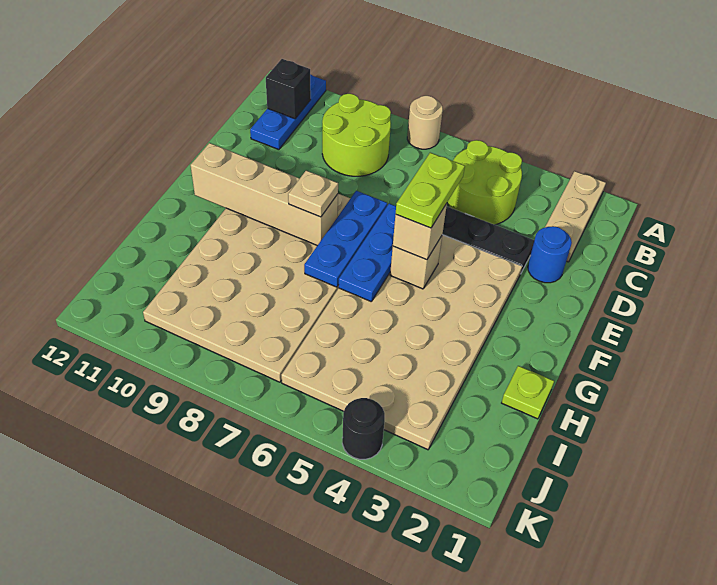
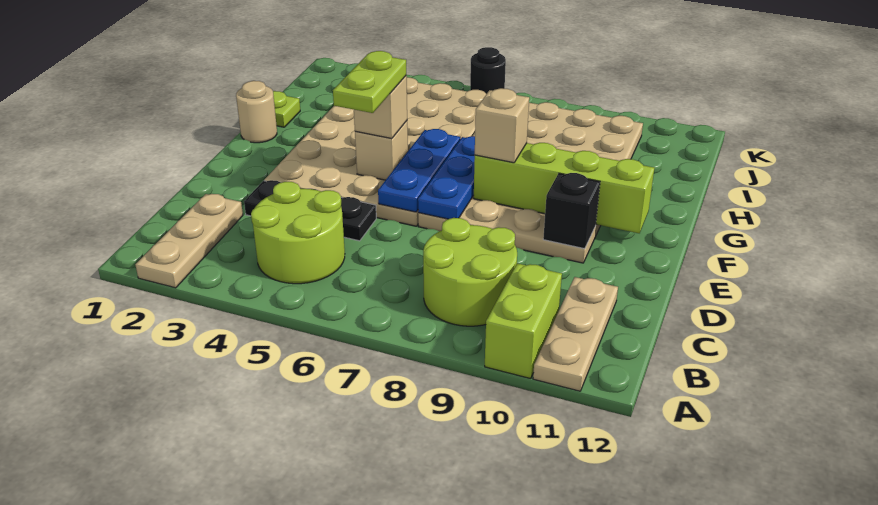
tan 1x1 round brick [407,96,443,149] -> tan 1x1 round brick moved to [236,81,277,143]
none -> lime 1x2 brick [485,263,562,379]
blue 1x3 plate [250,74,326,150] -> tan 1x3 plate [533,277,618,391]
black 1x1 brick [266,59,311,119] -> black 1x1 brick moved to [543,173,600,249]
blue 1x1 round brick [528,226,572,283] -> none
tan 1x4 brick [191,143,338,246] -> lime 1x4 brick [474,143,654,233]
tan 1x1 plate [288,170,338,217] -> tan 1x1 brick [475,88,529,163]
black 1x1 round brick [342,398,385,459] -> black 1x1 round brick moved to [470,47,506,94]

